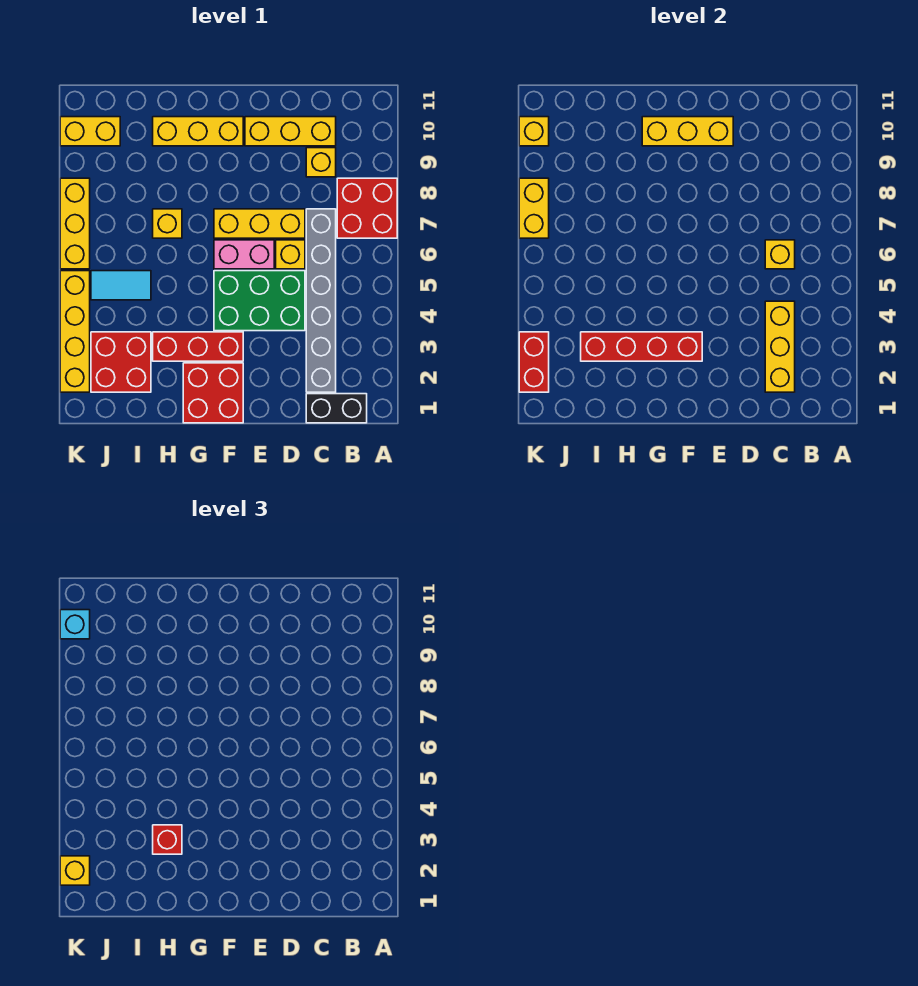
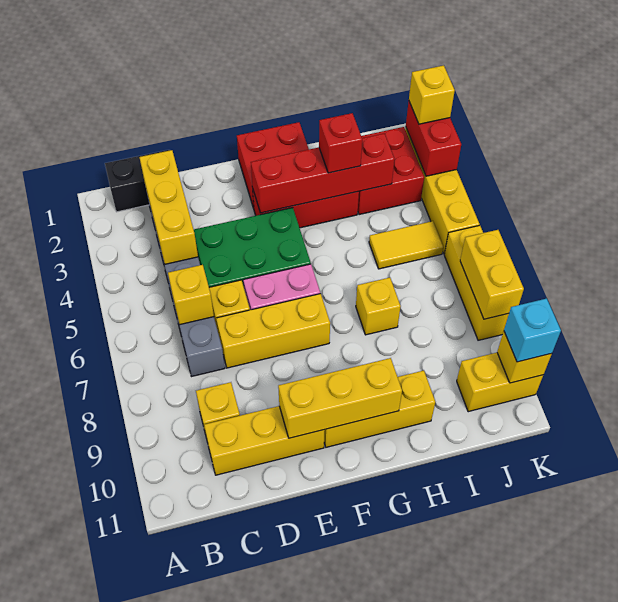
red 2x2 brick [337,178,397,238] -> none
cyan 1x2 tile [91,271,151,300] -> yellow 1x2 tile [369,221,443,269]

